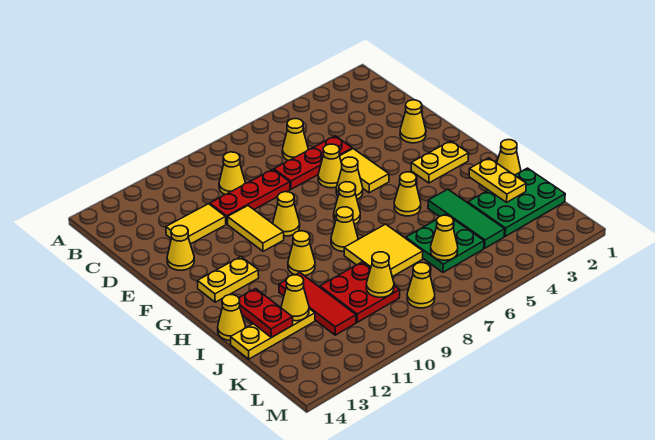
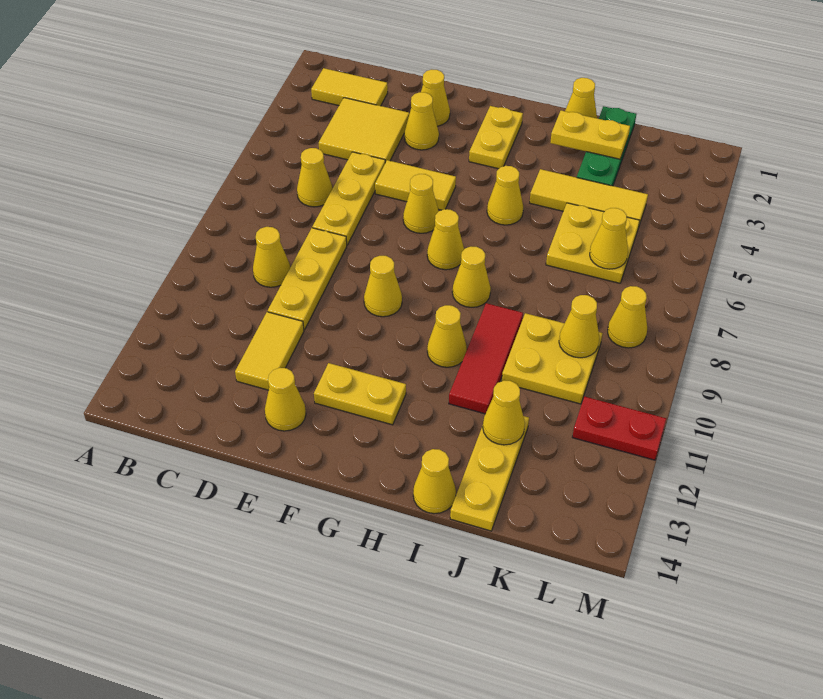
red 1x3 plate [274,136,352,189] -> yellow 1x3 plate [312,152,385,245]
red 1x3 plate [210,169,290,224] -> yellow 1x3 plate [268,228,347,330]
yellow 1x1 cone [318,144,342,188] -> yellow 1x1 cone moved to [404,92,439,150]
yellow 1x2 tile [228,206,284,251] -> yellow 1x2 tile moved to [311,68,388,106]
yellow 1x2 plate [198,257,259,302] -> yellow 1x2 plate turned to [314,363,406,425]
green 1x3 tile [428,189,505,248] -> yellow 1x3 tile [530,169,648,228]
yellow 2x2 tile [344,224,423,277] -> yellow 2x2 tile moved to [319,98,409,163]
red 1x3 tile [279,273,356,335] -> red 1x3 tile turned to [449,303,523,414]
red 1x2 plate [239,289,293,337] -> red 1x2 plate moved to [573,396,666,460]
green 2x3 plate [468,168,565,236] -> green 1x3 plate [577,106,636,186]
green 2x2 plate [406,214,484,272] -> yellow 2x2 plate [546,203,640,283]
red 2x2 plate [320,262,400,322] -> yellow 2x2 plate [502,313,603,404]

